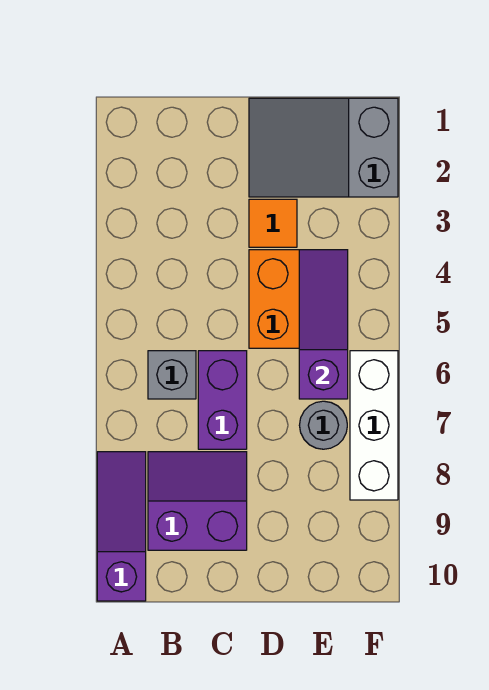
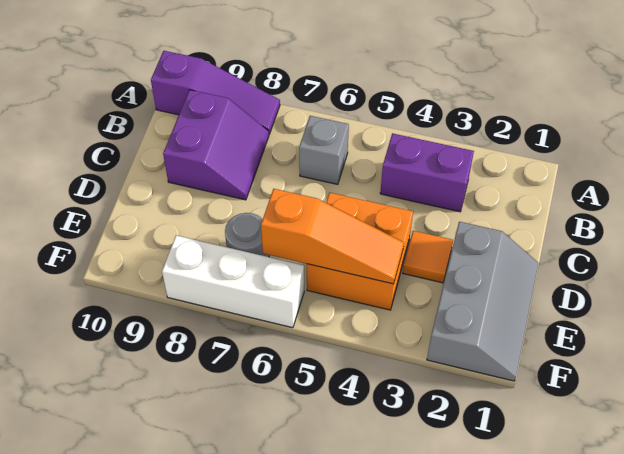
purple 1x2 brick [198,351,247,449] -> purple 1x2 brick moved to [380,133,474,212]
grey 2x3 slope [249,98,398,197] -> grey 2x3 slope turned to [427,222,538,381]
purple 1x3 slope [299,250,348,399] -> orange 1x3 slope [261,189,404,284]

